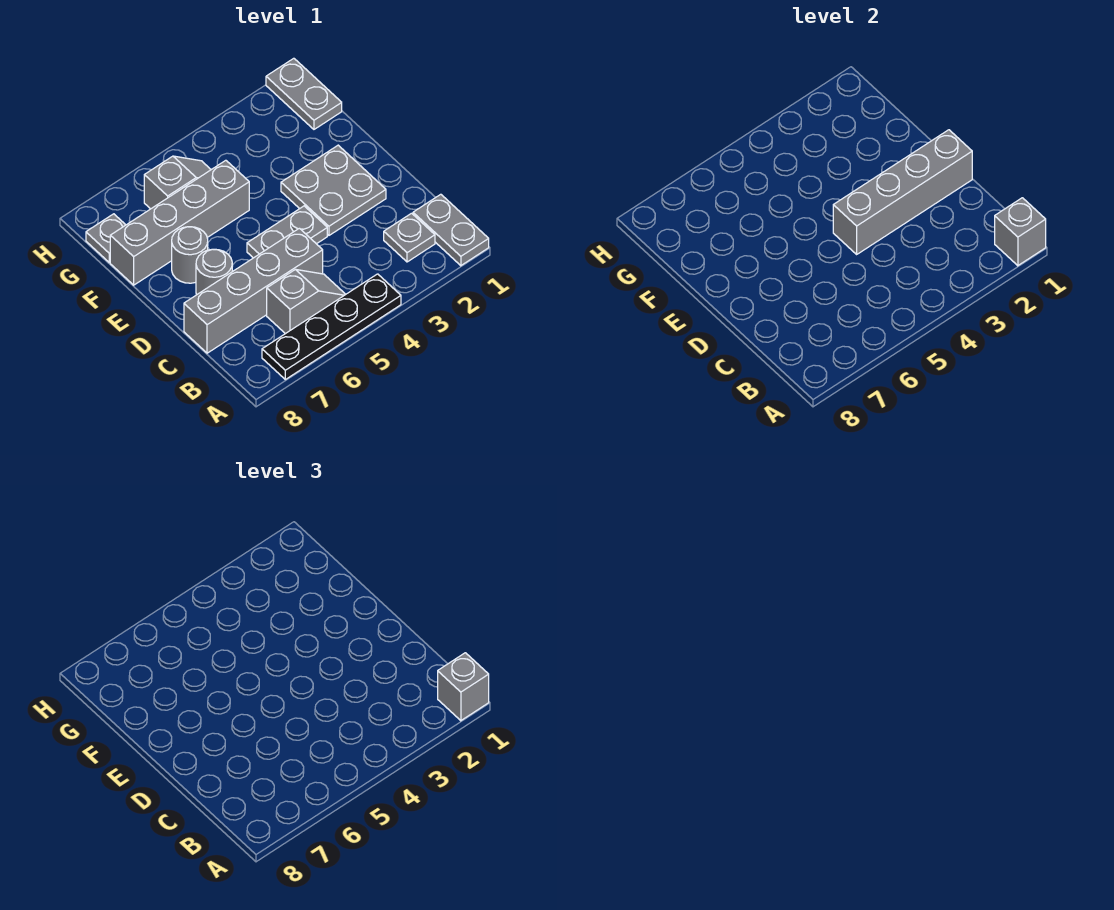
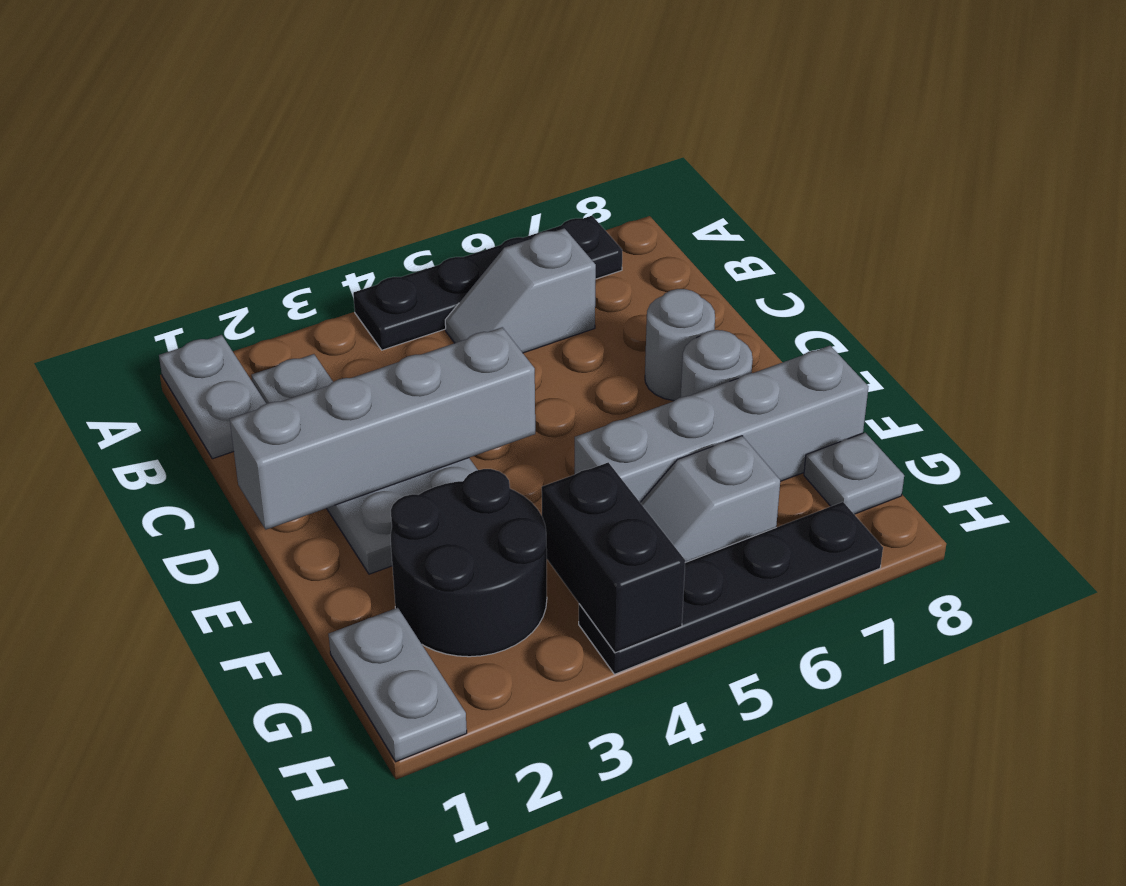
grey 1x1 brick [995,198,1046,266] -> none
grey 1x1 brick [438,653,489,721] -> none
grey 1x4 brick [184,228,323,353] -> none
grey 1x2 plate [247,206,327,258] -> none
none -> black 2x2 round brick [390,469,547,657]
none -> black 1x2 brick [542,462,685,653]
none -> black 1x4 plate [579,502,883,674]

